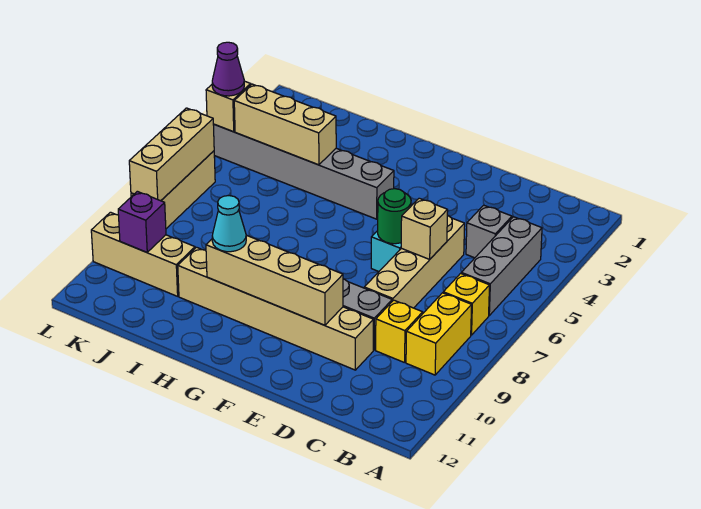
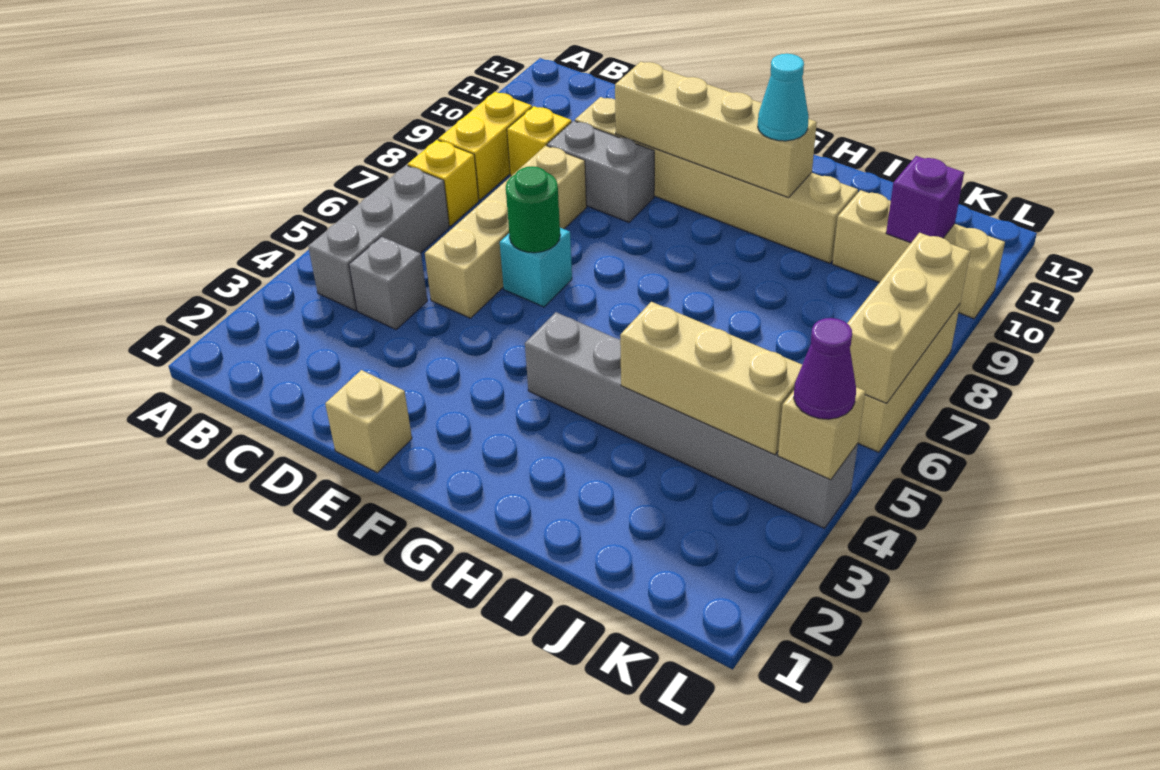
tan 1x1 brick [401,198,448,259] -> tan 1x1 brick moved to [325,370,412,473]

